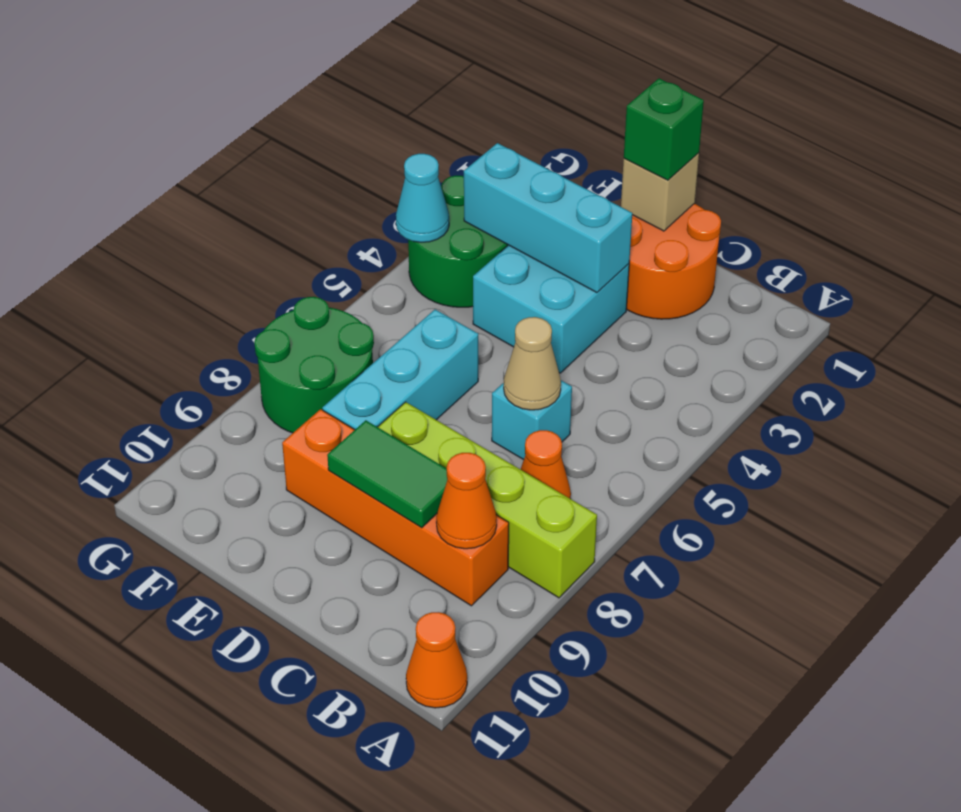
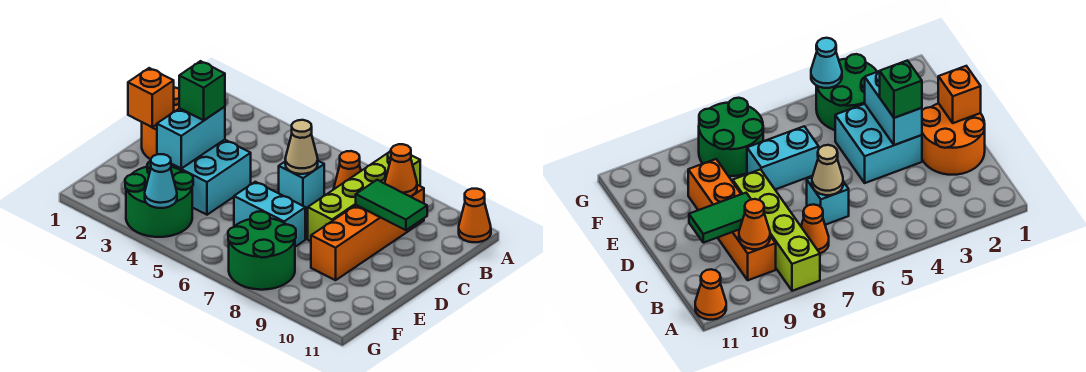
green 1x2 tile [327,420,447,528] -> green 1x2 tile turned to [356,180,427,230]
tan 1x1 brick [621,153,699,231] -> orange 1x1 brick [128,68,174,127]
green 1x1 brick [624,78,704,180] -> green 1x1 brick moved to [179,61,225,120]
cyan 1x3 brick [464,143,632,293] -> cyan 1x2 brick [157,107,225,168]
cyan 1x3 brick [323,309,478,429] -> cyan 1x2 brick [234,182,305,247]

